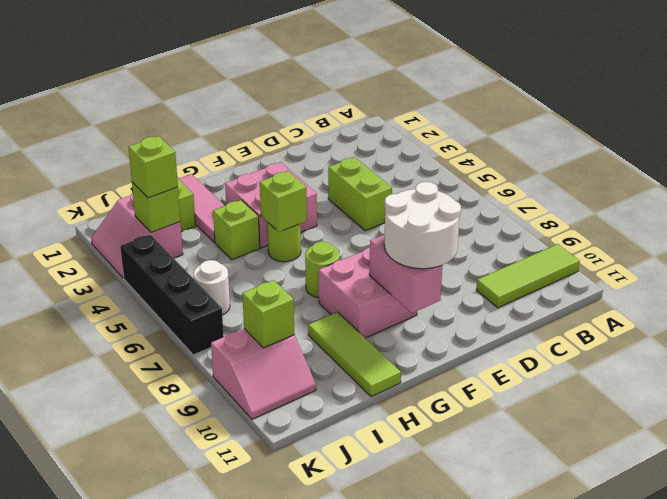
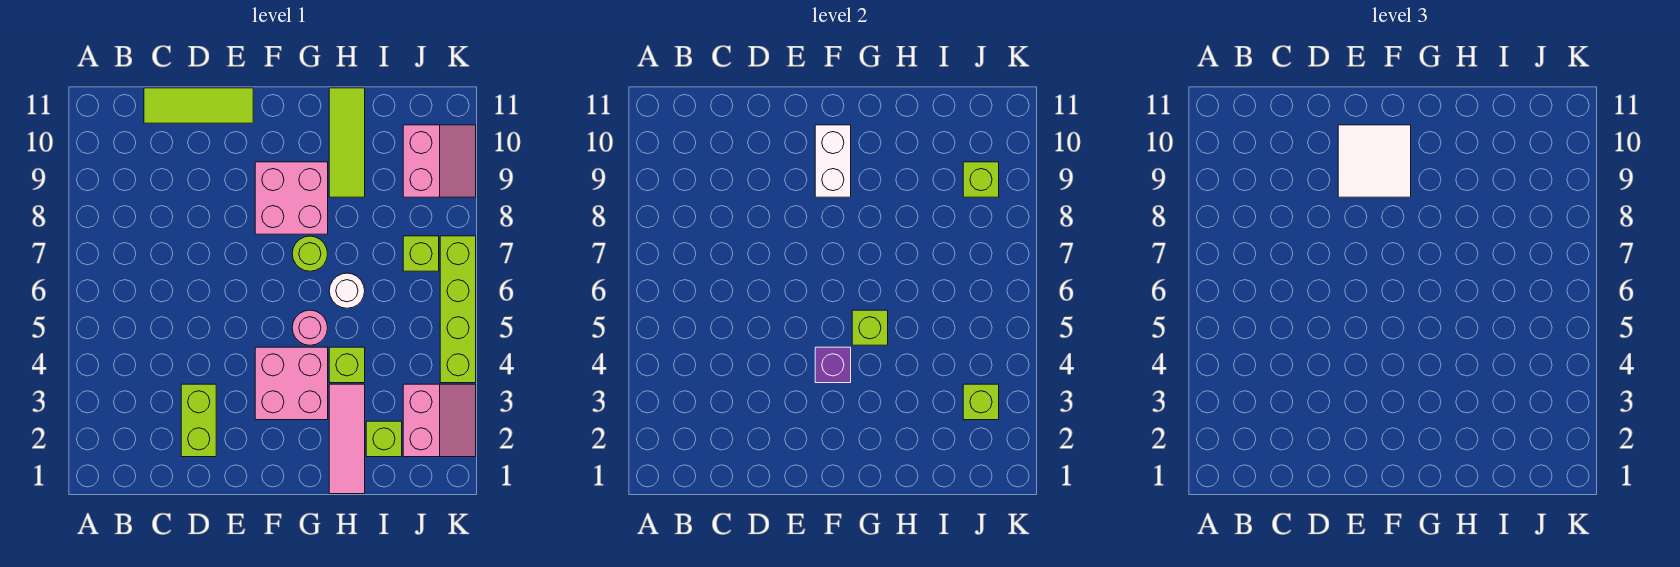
lime 1x3 tile [476,244,580,308] -> lime 1x3 tile moved to [144,88,253,123]
lime 1x2 brick [328,157,392,231] -> lime 1x2 brick moved to [181,384,216,457]
white 2x2 round brick [384,182,461,269] -> white 2x2 tile [1338,125,1411,197]
none -> purple 1x1 brick [815,347,851,383]
pink 1x2 brick [369,235,442,313] -> white 1x2 brick [815,125,851,197]
lime 1x1 round brick [267,222,301,262] -> pink 1x1 round brick [292,310,328,345]
lime 1x1 brick [129,136,178,198] -> lime 1x1 brick moved to [403,236,439,271]
white 1x1 round brick [194,260,230,315] -> white 1x1 round brick moved to [329,273,365,308]
pink 2x2 slope [211,329,316,419] -> pink 2x2 slope turned to [403,125,476,197]
black 1x4 brick [120,234,224,355] -> lime 1x4 brick [440,236,476,383]

